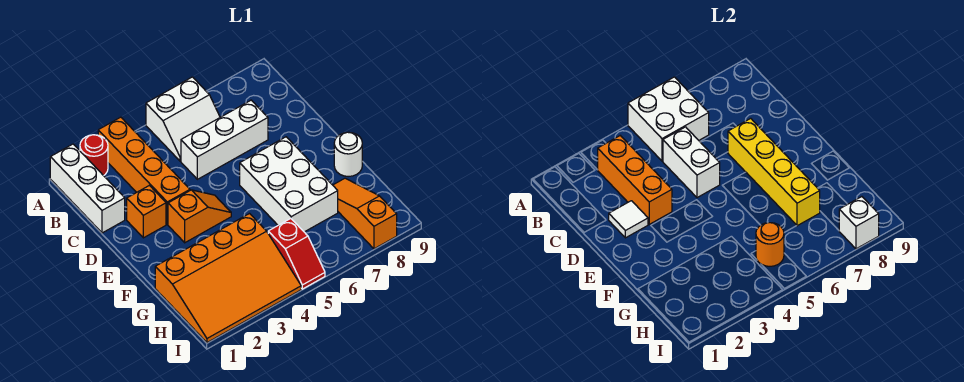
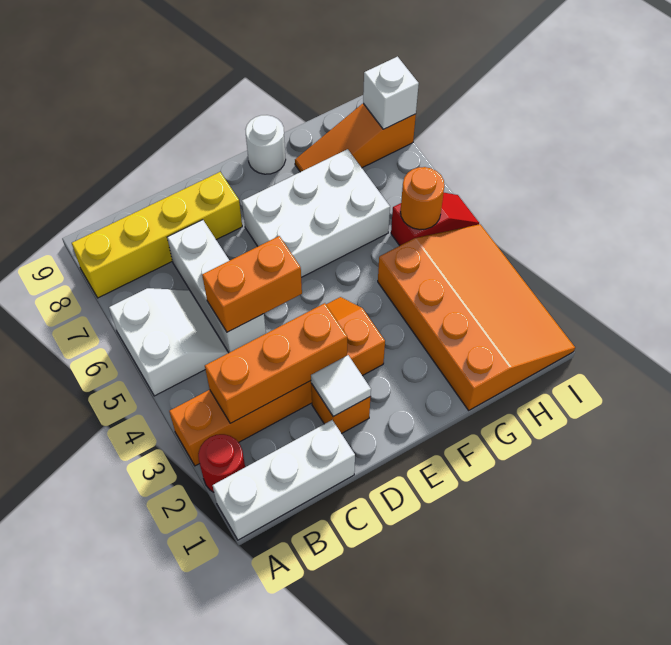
white 2x2 brick [628,77,709,161] -> none
white 1x2 brick [663,127,720,198] -> orange 1x2 brick [202,236,302,332]
yellow 1x4 brick [728,118,820,226] -> yellow 1x4 brick moved to [72,172,242,298]

